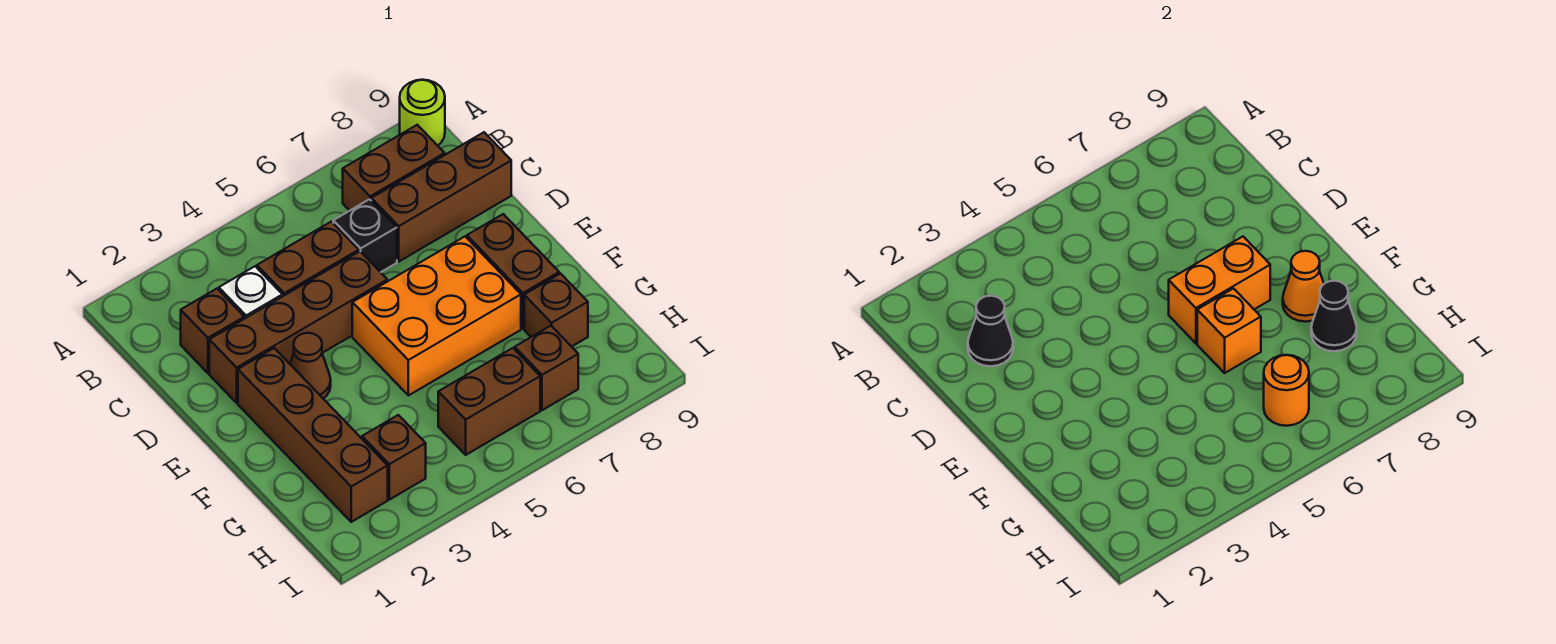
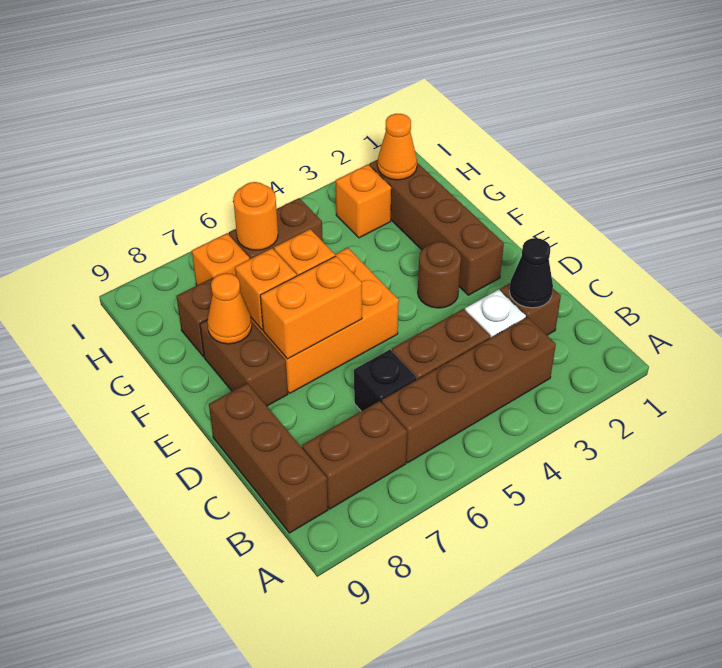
lime 1x1 round brick [400,80,445,146] -> none
brown 1x3 brick [371,132,511,261] -> brown 1x3 brick turned to [209,383,328,533]
brown 1x4 brick [209,251,387,403] -> brown 1x4 brick moved to [382,317,556,463]
brown 1x1 cone [290,333,331,398] -> brown 1x1 round brick [418,242,461,308]
none -> orange 1x1 brick [235,248,297,330]
black 1x1 cone [1311,281,1357,351] -> none
none -> orange 1x1 cone [377,114,417,180]
brown 1x1 brick [362,415,426,500] -> orange 1x1 brick [336,164,391,238]
brown 1x1 brick [515,326,578,410] -> orange 1x1 brick [192,233,250,286]

